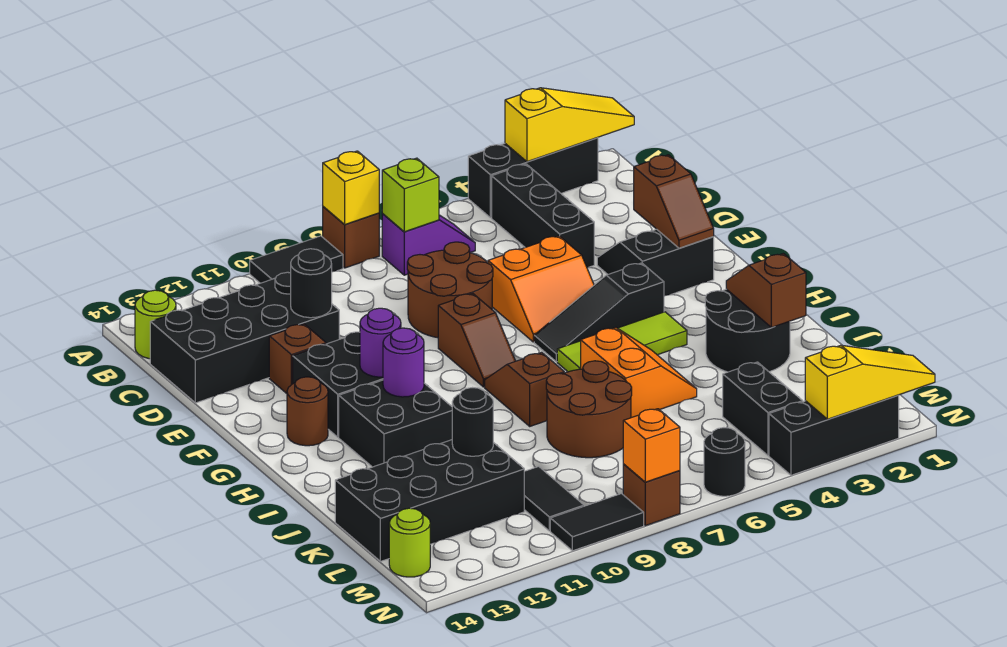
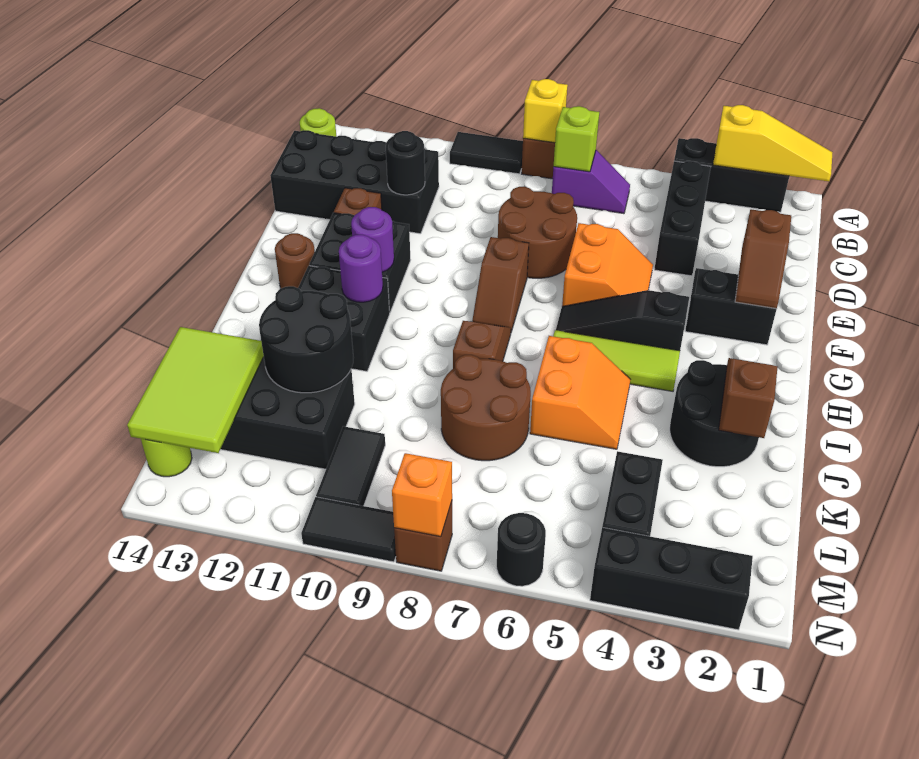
orange 2x2 slope [488,236,594,342] -> orange 2x2 slope turned to [562,223,653,306]
black 1x1 round brick [452,388,493,456] -> black 2x2 round brick [259,286,354,393]
none -> lime 2x3 tile [127,327,264,453]
yellow 1x3 slope [805,345,935,419] -> none

